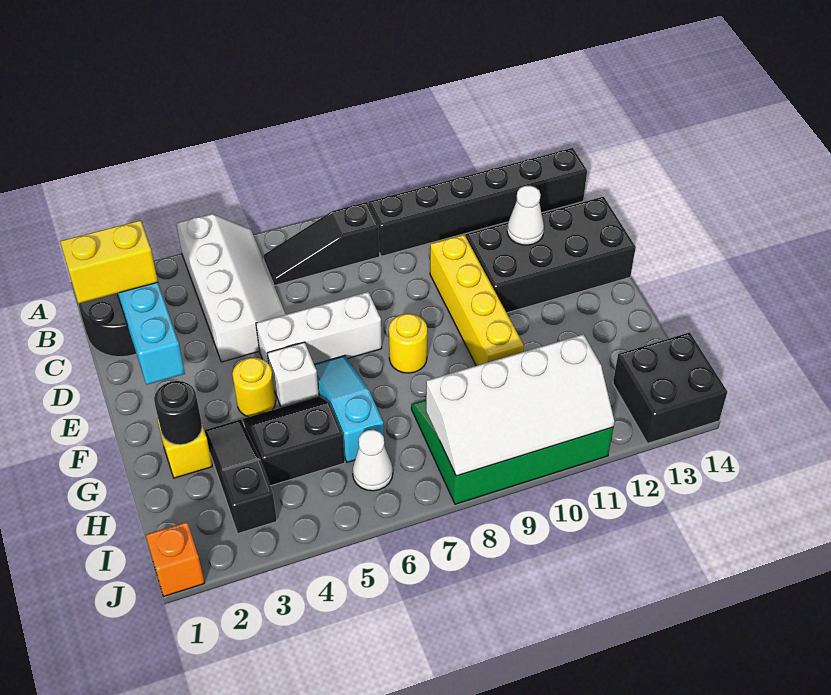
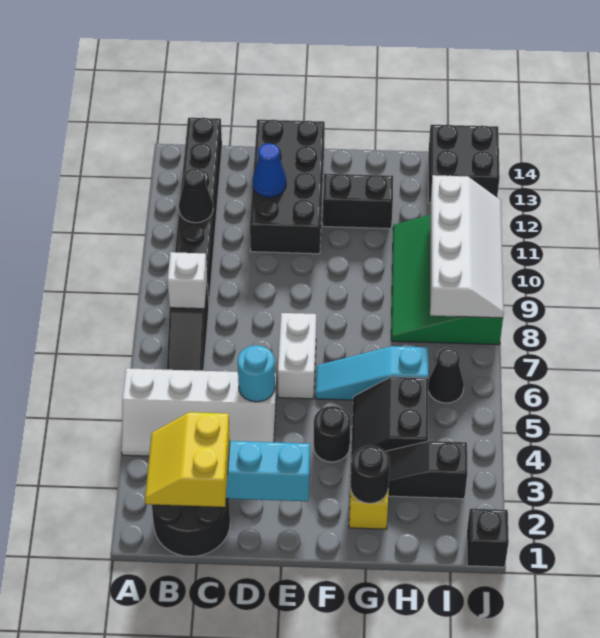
white 2x4 slope [176,214,286,362] -> white 2x4 slope turned to [122,368,276,456]
none -> black 1x1 cone [179,168,213,223]
none -> cyan 1x1 round brick [238,345,275,402]
yellow 1x4 brick [430,235,524,366] -> none
white 1x1 cone [507,186,544,245] -> blue 1x1 cone [253,143,286,197]
white 1x3 brick [256,292,382,364] -> white 1x2 brick [278,313,316,399]
yellow 1x1 round brick [232,358,276,417] -> black 1x1 round brick [314,406,351,462]
white 1x1 brick [268,342,319,407] -> white 1x1 brick moved to [167,252,207,309]
yellow 1x1 round brick [389,314,427,373] -> none
none -> black 1x2 brick [323,174,393,229]
white 1x1 cone [353,430,393,491] -> black 1x1 cone [428,349,464,403]
orange 1x1 brick [146,522,204,596] -> black 1x1 brick [467,509,509,567]

